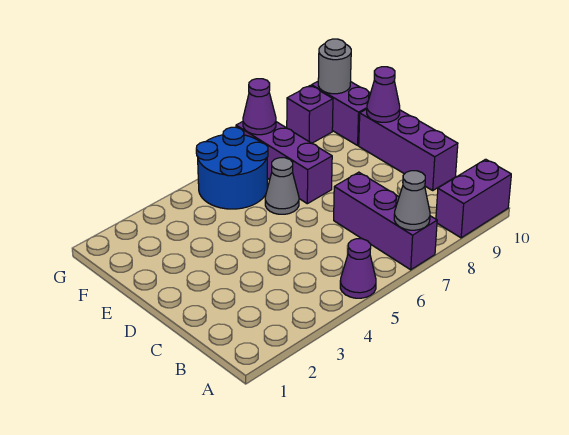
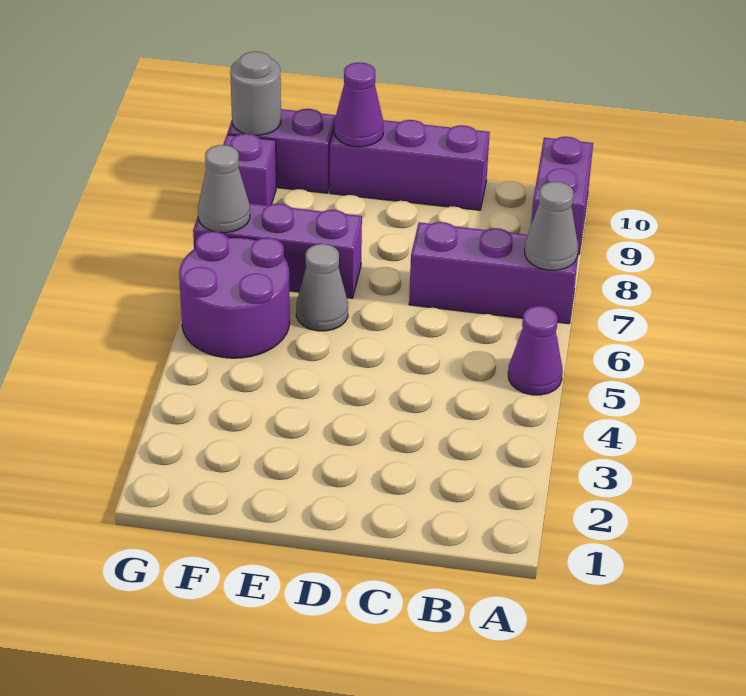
blue 2x2 round brick [196,127,268,209] -> purple 2x2 round brick [179,231,290,358]
purple 1x1 cone [243,79,276,135] -> grey 1x1 cone [198,145,250,233]

